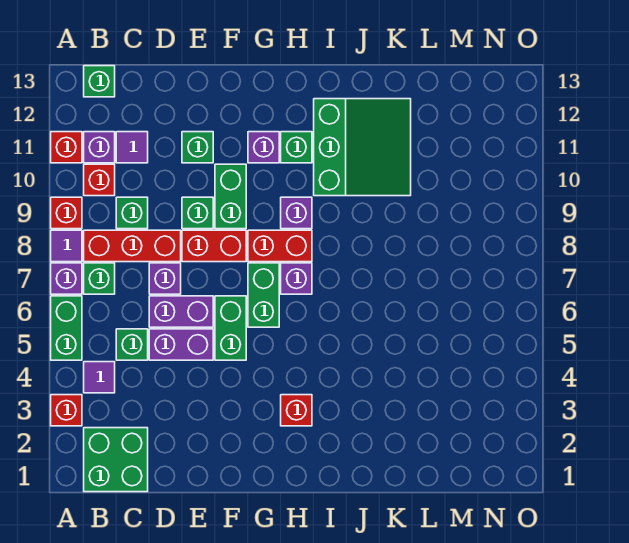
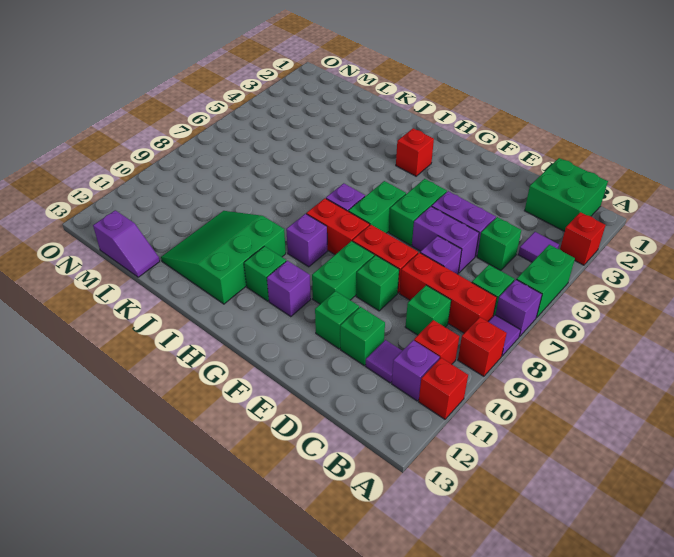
green 1x1 brick [84,66,115,97] -> green 1x1 brick moved to [340,307,385,365]
none -> purple 1x2 slope [93,210,160,277]

